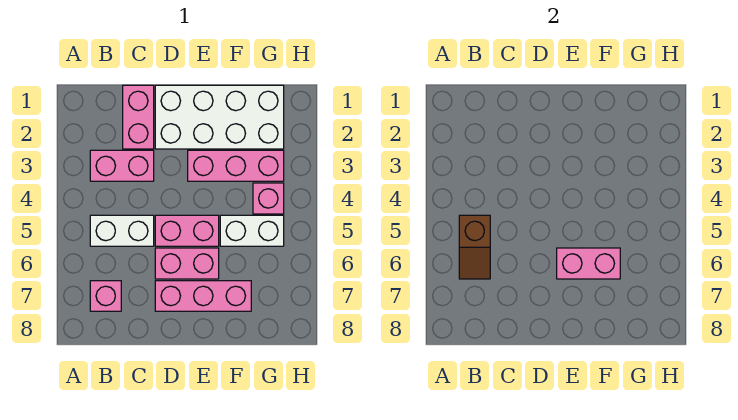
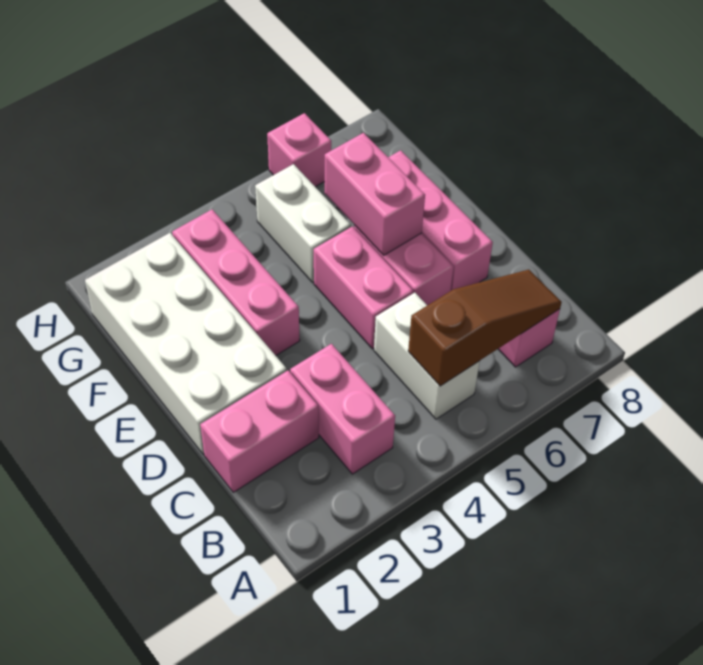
brown 1x2 slope [459,215,490,279] -> brown 1x3 slope [408,270,562,386]
pink 1x1 brick [253,183,284,214] -> pink 1x1 brick moved to [267,113,331,187]

